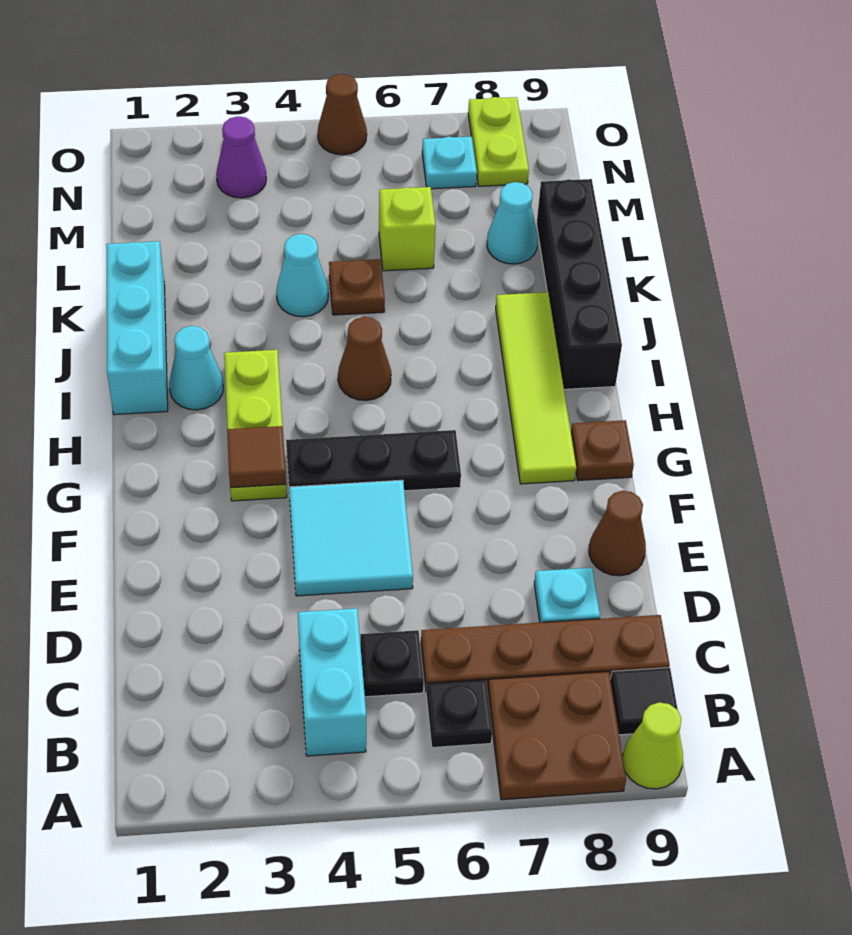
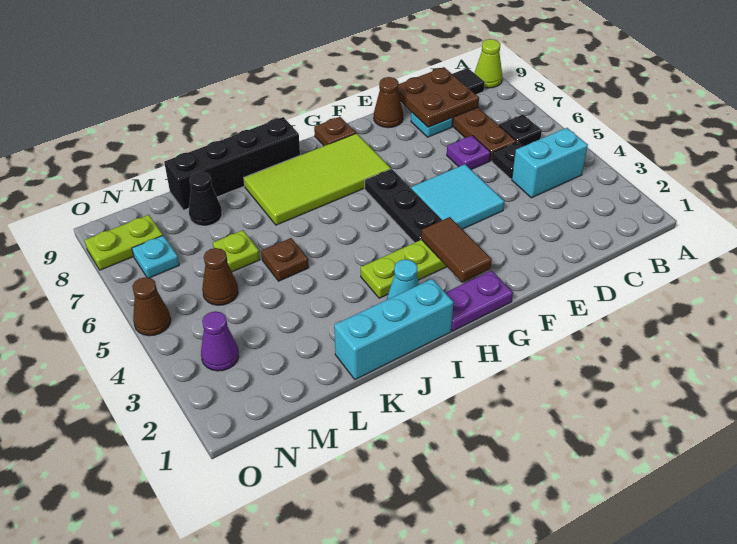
brown 2x2 plate [488,672,626,800] -> brown 2x2 plate moved to [398,67,479,127]
none -> purple 1x1 plate [447,136,491,169]
none -> purple 1x2 plate [445,271,513,331]
brown 1x1 tile [227,426,286,488] -> brown 1x2 tile [421,217,492,282]
lime 1x4 tile [496,292,576,484] -> lime 2x4 tile [244,133,391,225]
brown 1x1 cone [338,317,391,400] -> brown 1x1 cone moved to [202,248,238,305]
cyan 1x1 cone [276,234,328,317] -> none
lime 1x1 brick [379,187,436,271] -> lime 1x1 plate [213,230,260,272]
cyan 1x1 cone [487,182,538,264] -> black 1x1 cone [189,172,222,226]

